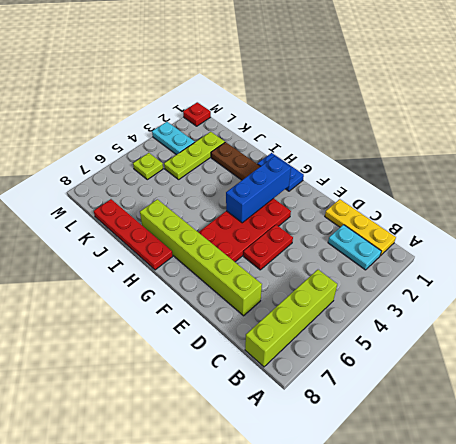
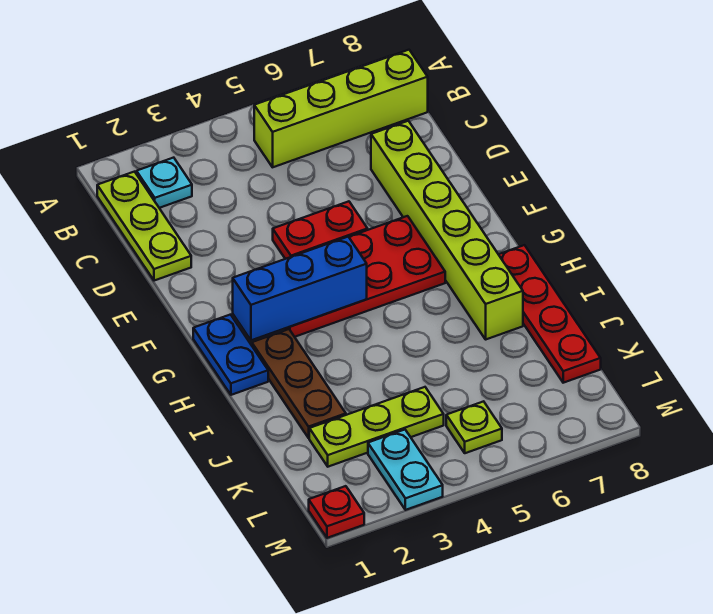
yellow 1x3 plate [325,199,396,256] -> lime 1x3 plate [97,172,191,281]
cyan 1x2 plate [328,225,381,270] -> cyan 1x1 plate [137,158,192,208]

